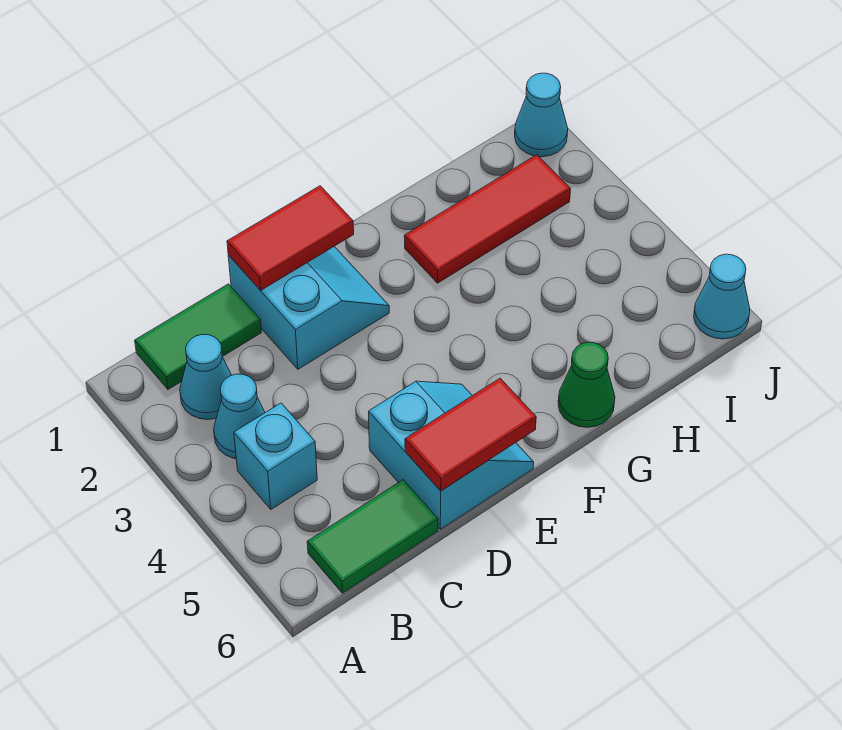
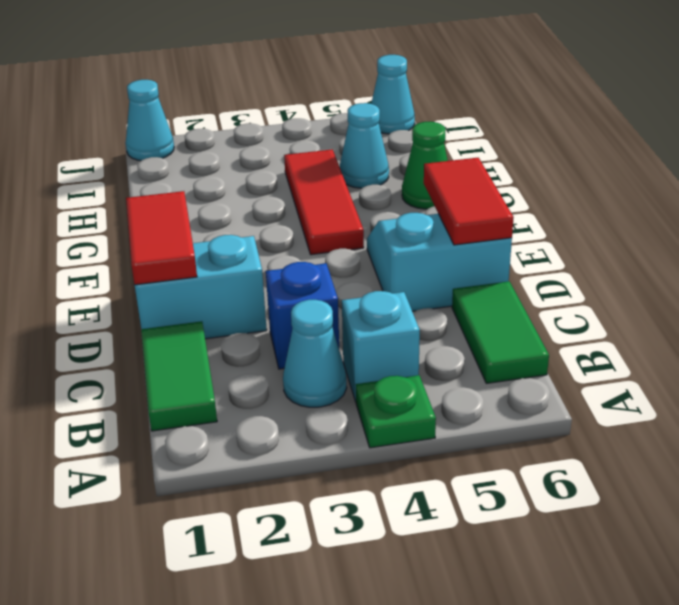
none -> green 1x1 plate [356,375,436,448]
cyan 1x1 cone [180,335,231,419] -> cyan 1x1 cone moved to [340,103,389,188]
none -> blue 1x1 brick [266,262,339,369]
red 1x3 tile [404,155,570,283] -> red 1x3 tile moved to [284,149,364,255]

